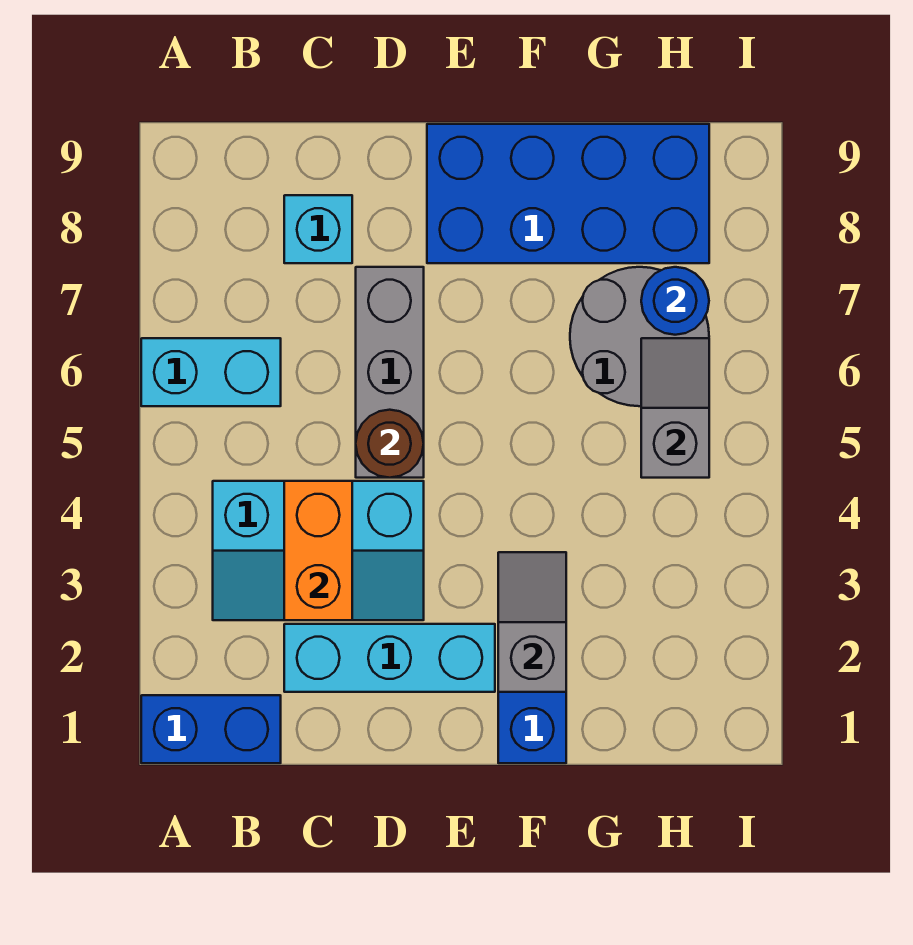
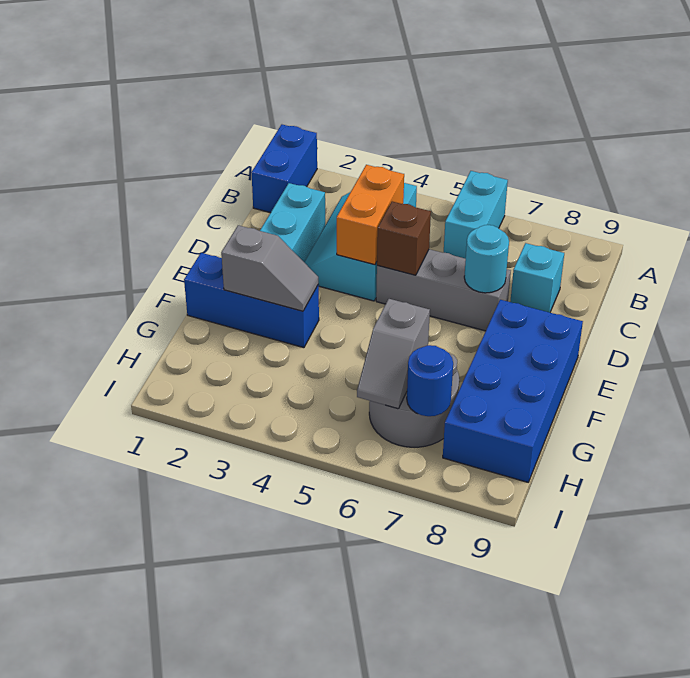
orange 1x2 brick [284,481,352,620] -> orange 1x2 brick turned to [337,165,404,265]
brown 1x1 round brick [356,410,424,478] -> brown 1x1 brick [377,202,431,275]
none -> cyan 1x1 round brick [464,225,509,293]
grey 1x2 slope [641,338,709,478] -> grey 1x2 slope turned to [357,299,430,409]

